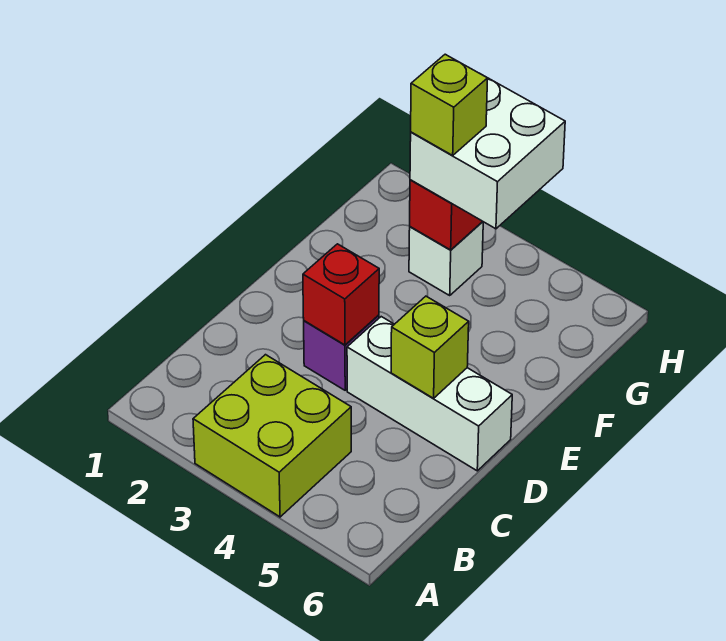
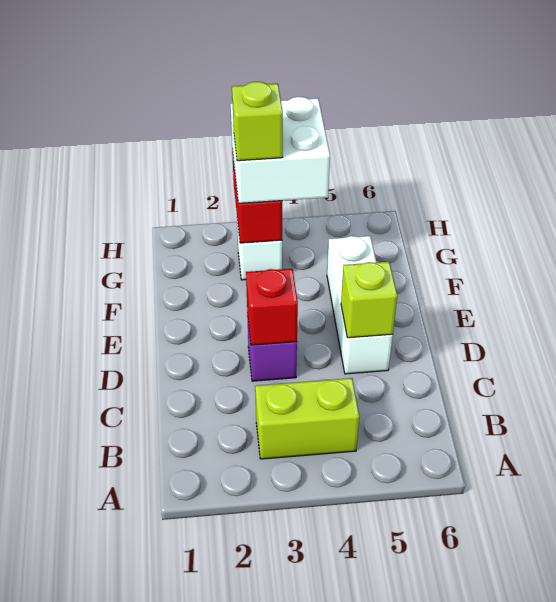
lime 2x2 brick [193,355,351,517] -> lime 1x2 brick [255,378,359,459]
white 1x3 brick [347,317,512,471] -> white 1x3 brick turned to [327,236,393,374]

